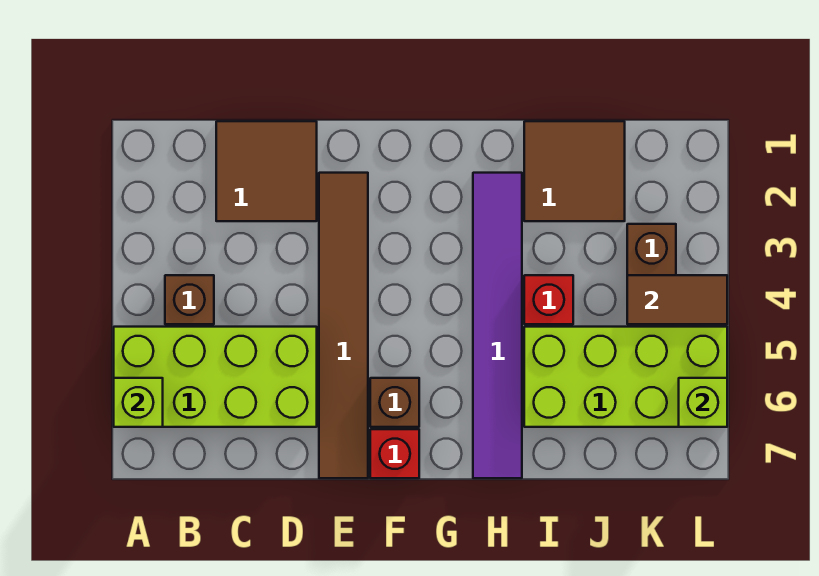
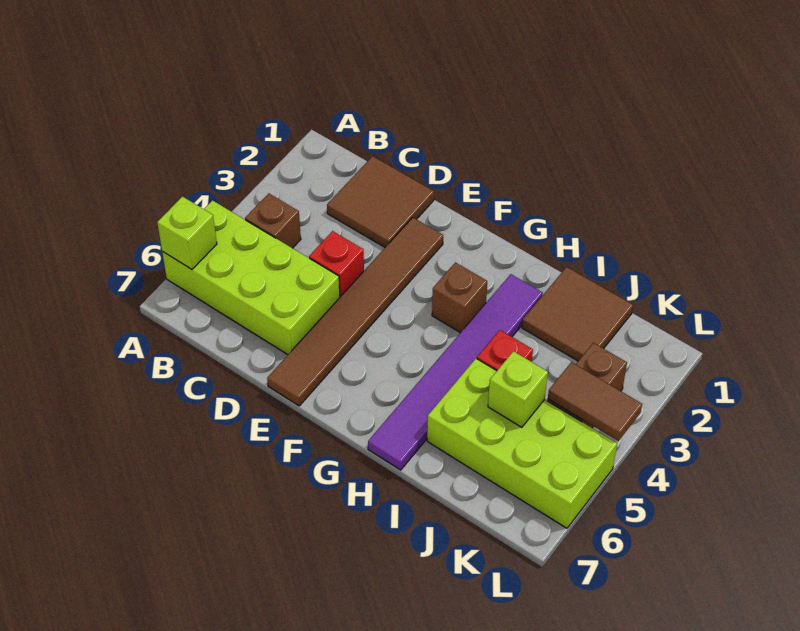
brown 1x1 brick [370,378,419,427] -> brown 1x1 brick moved to [432,262,487,333]
red 1x1 brick [370,429,419,478] -> red 1x1 brick moved to [309,231,364,297]
lime 1x1 brick [679,378,727,427] -> lime 1x1 brick moved to [488,351,548,427]

